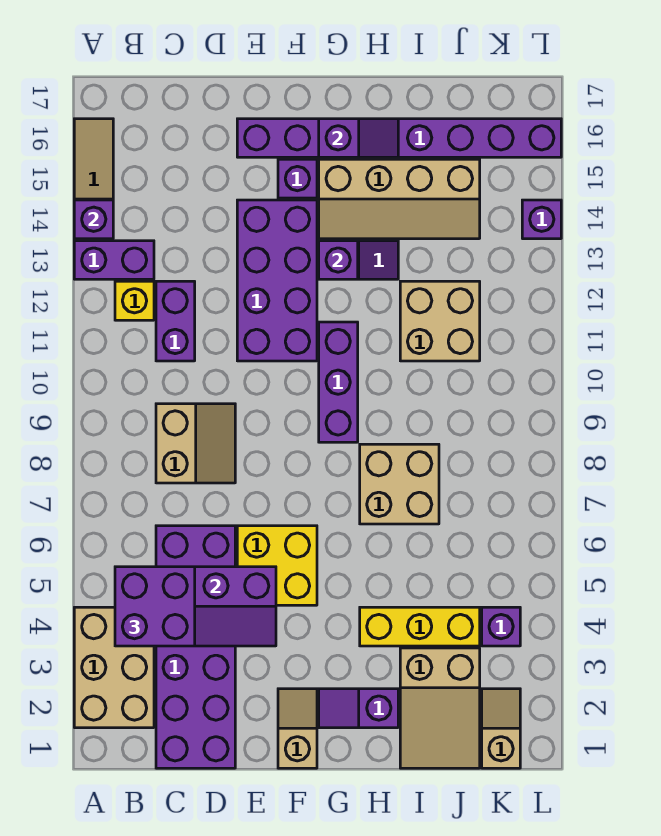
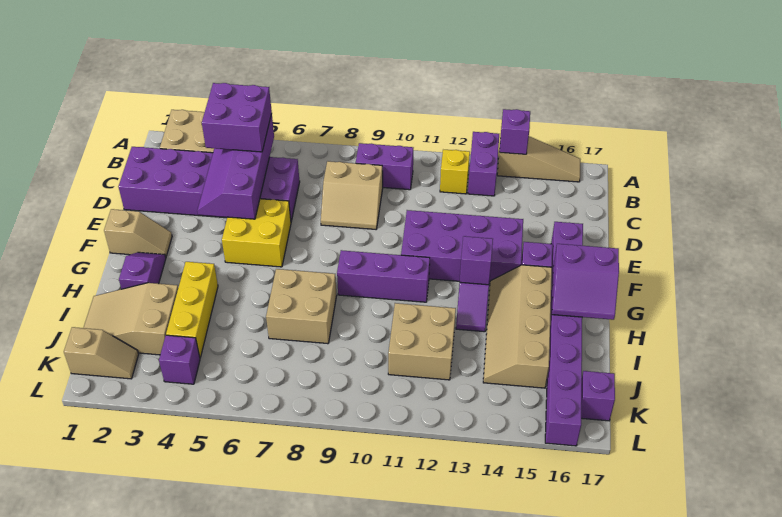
purple 1x2 brick [156,281,195,361] -> purple 1x2 brick moved to [356,143,413,190]
purple 1x2 slope [319,119,398,157] -> purple 2x2 slope [552,244,619,320]
purple 1x1 brick [522,200,561,239] -> purple 1x1 brick moved to [581,371,615,421]

